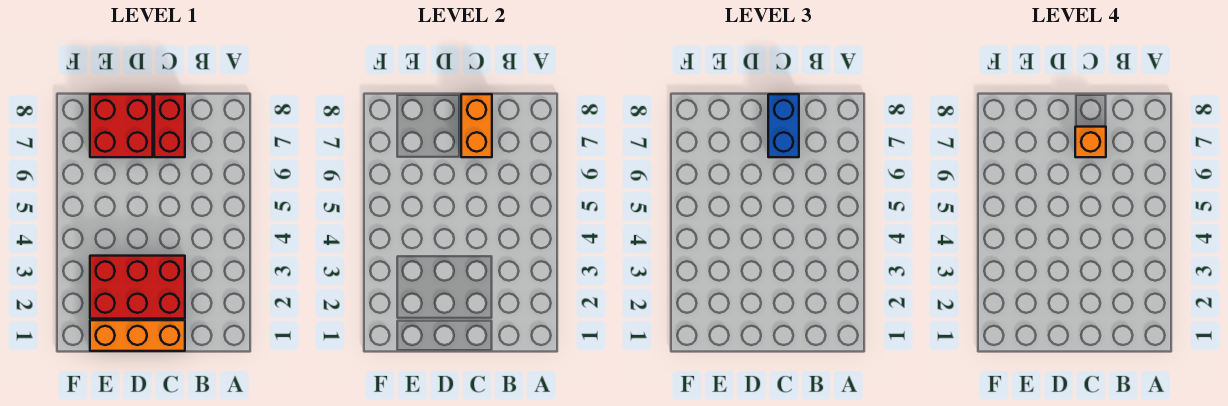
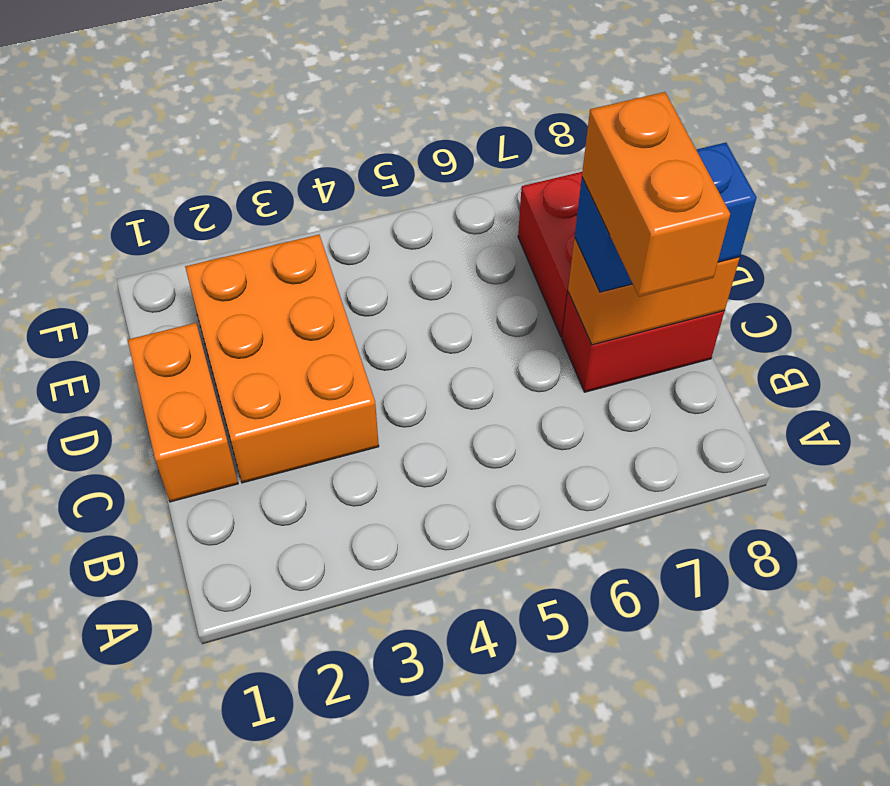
orange 1x3 brick [90,320,185,351] -> orange 1x2 brick [128,323,238,502]
red 2x3 brick [90,256,185,319] -> orange 2x3 brick [185,235,379,483]
orange 1x1 brick [1075,127,1106,157] -> orange 1x2 brick [582,92,730,297]

